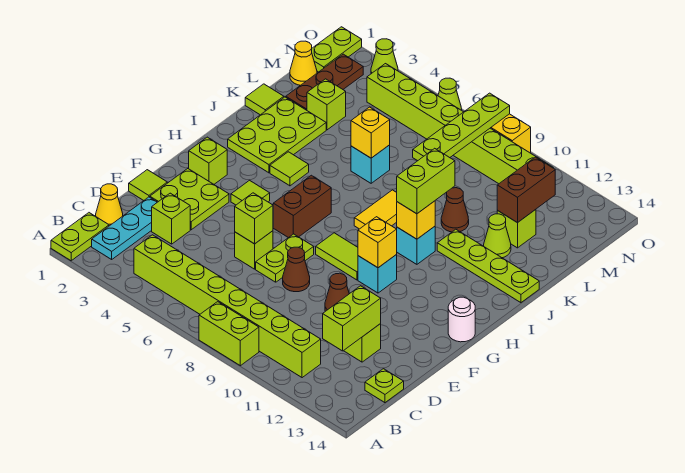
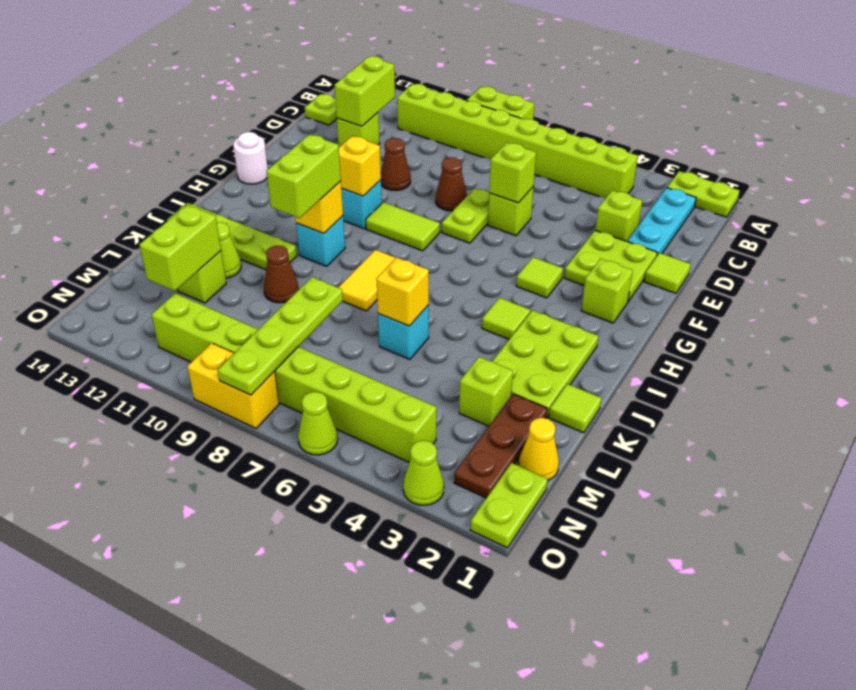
lime 1x2 plate [51,213,109,261] -> lime 1x2 plate turned to [667,171,740,217]
yellow 1x1 cone [96,184,123,226] -> none
brown 1x2 brick [273,175,331,238] -> none
brown 1x2 brick [497,157,555,223] -> lime 1x2 brick [139,205,221,291]

